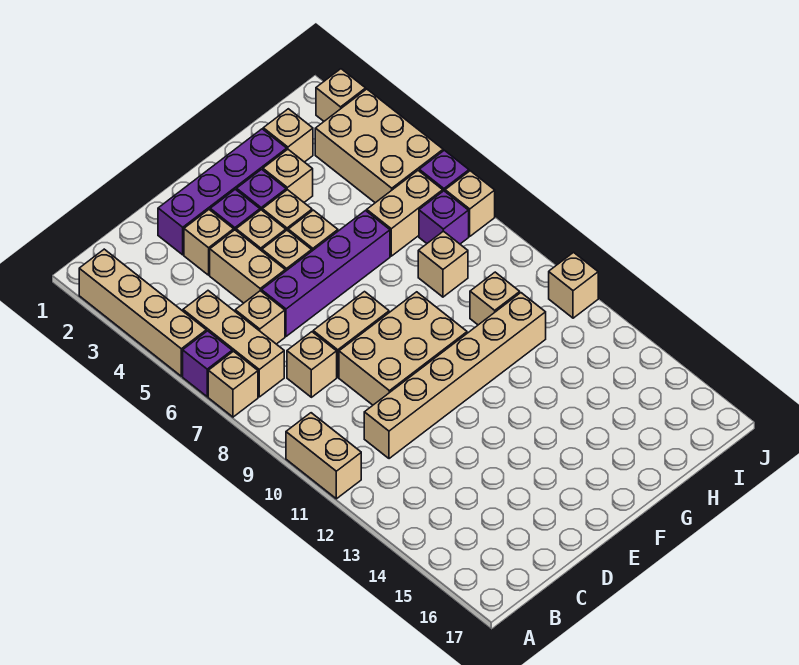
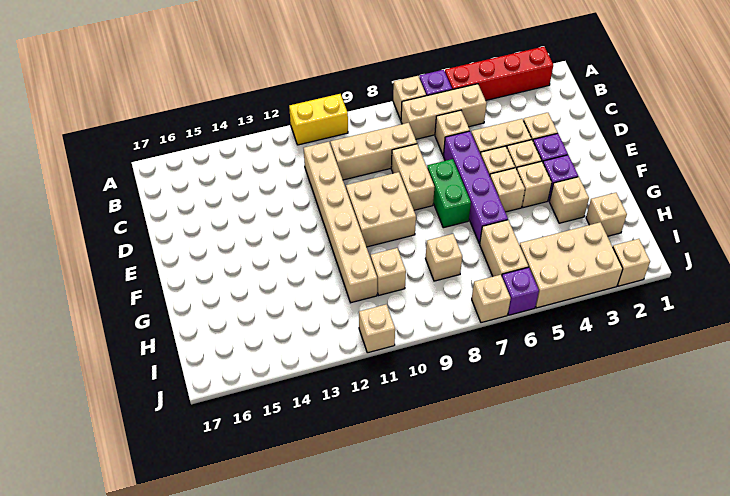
tan 1x4 brick [79,249,206,376] -> red 1x4 brick [445,47,553,100]
tan 1x2 brick [286,413,361,499] -> yellow 1x2 brick [289,94,348,145]
tan 1x1 brick [287,332,337,397] -> tan 1x3 brick [330,123,417,180]
purple 1x4 brick [158,129,287,255] -> none
tan 2x3 brick [339,292,467,405] -> tan 2x2 brick [346,172,416,247]
none -> green 1x2 brick [427,159,471,228]
purple 1x1 brick [419,191,469,244] -> none

